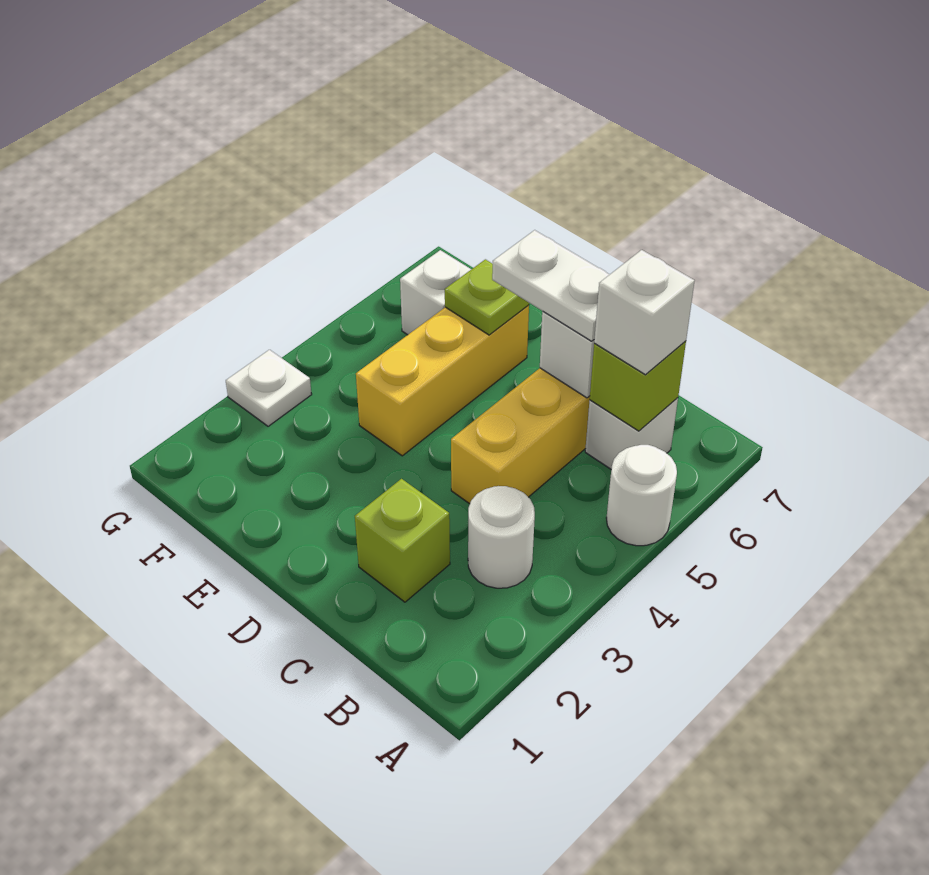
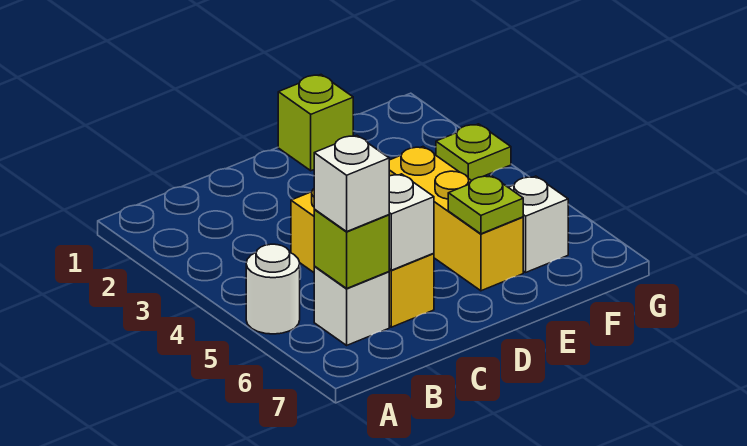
white 1x1 round brick [468,486,535,588] -> none
lime 1x1 brick [355,479,450,602] -> lime 1x1 brick moved to [278,75,353,171]
white 1x2 plate [492,230,610,341] -> none
white 1x1 plate [226,350,312,426] -> lime 1x1 plate [436,124,511,180]

